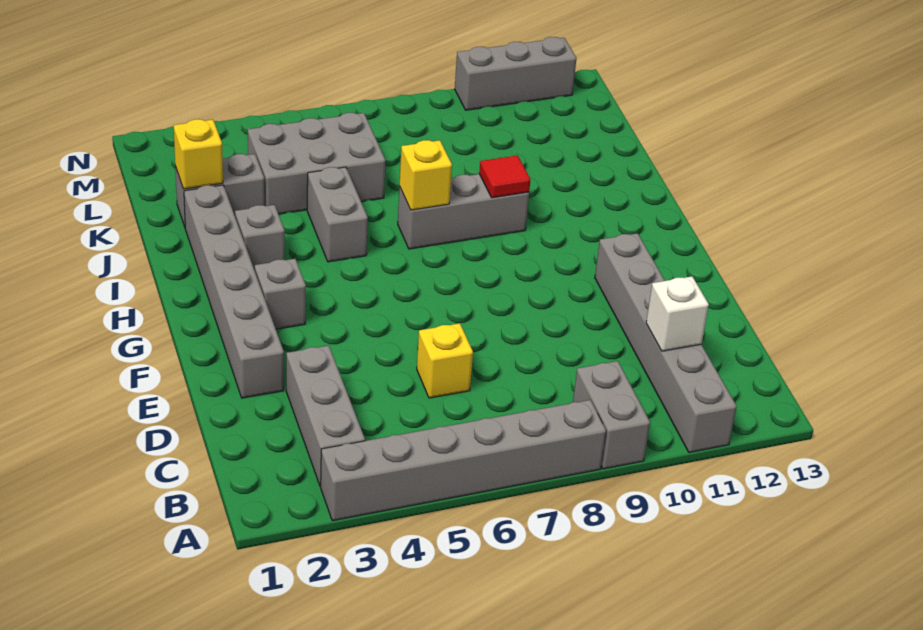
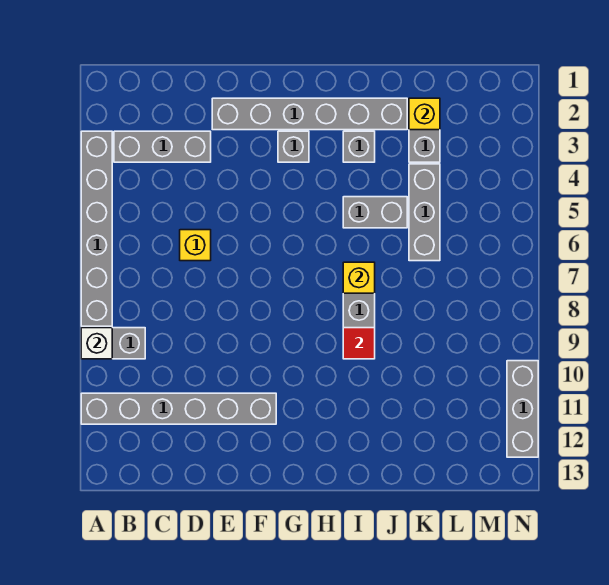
white 1x1 brick [646,276,709,351] -> white 1x1 brick moved to [81,328,112,359]
grey 2x3 brick [248,113,386,214] -> grey 1x3 brick [409,164,440,261]

